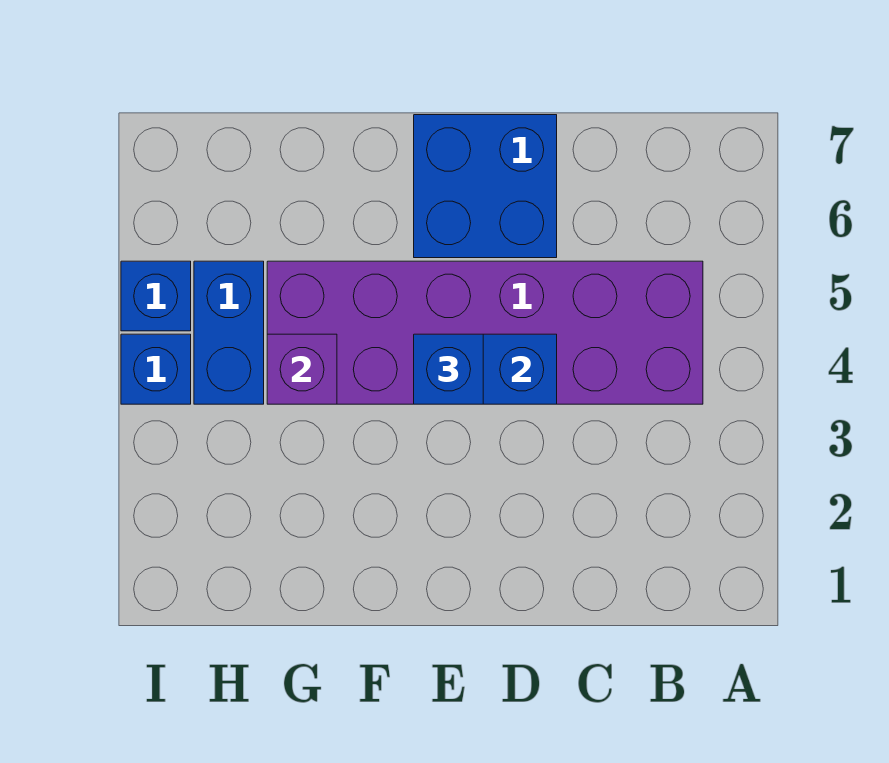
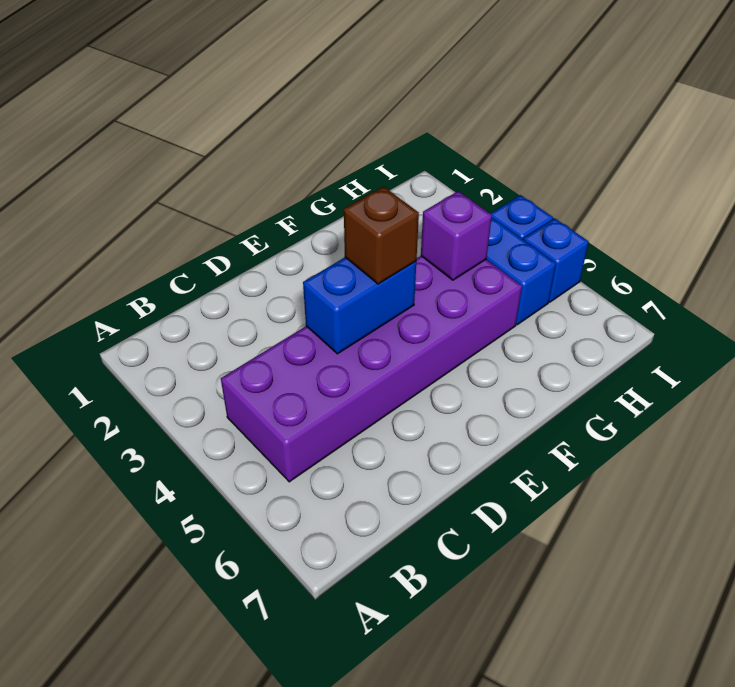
blue 2x2 brick [414,115,557,258] -> none
blue 1x1 brick [414,334,483,404] -> brown 1x1 brick [344,187,419,284]

